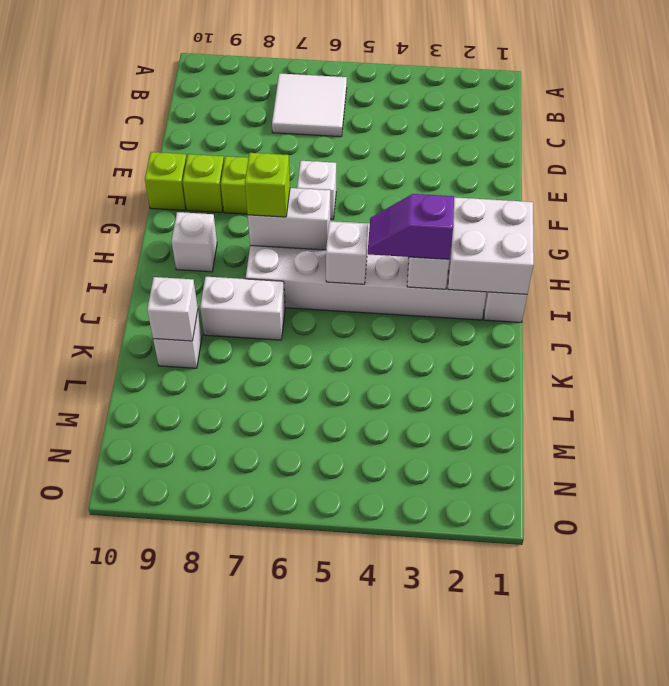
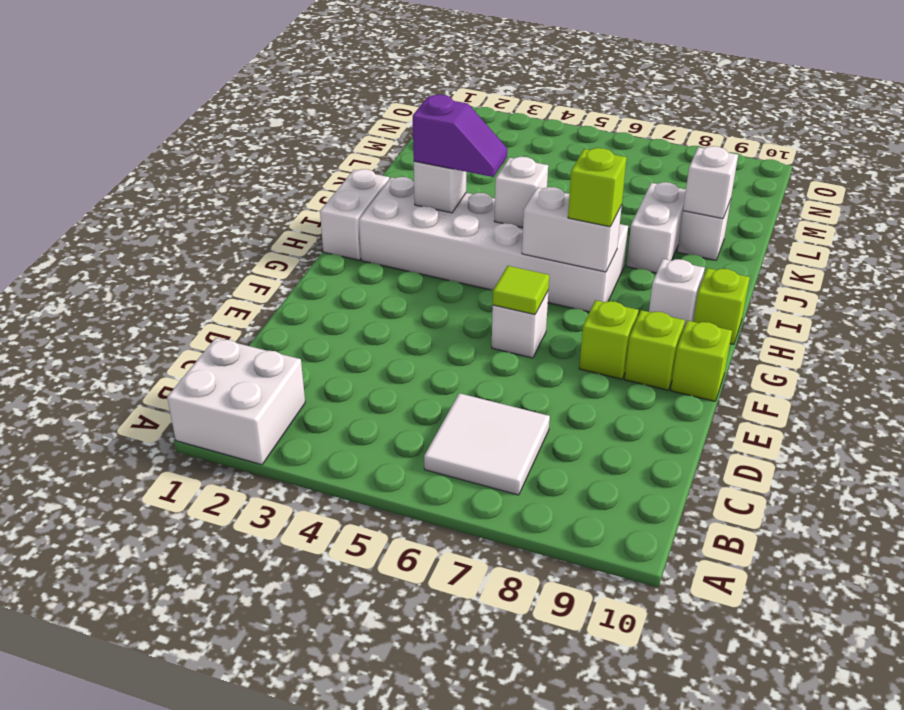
none -> lime 1x1 tile [493,266,549,315]
white 2x2 brick [448,197,534,294] -> white 2x2 brick moved to [167,338,305,465]
none -> lime 1x1 brick [693,268,750,344]
white 1x2 brick [200,277,285,340] -> white 1x2 brick turned to [626,182,686,273]

